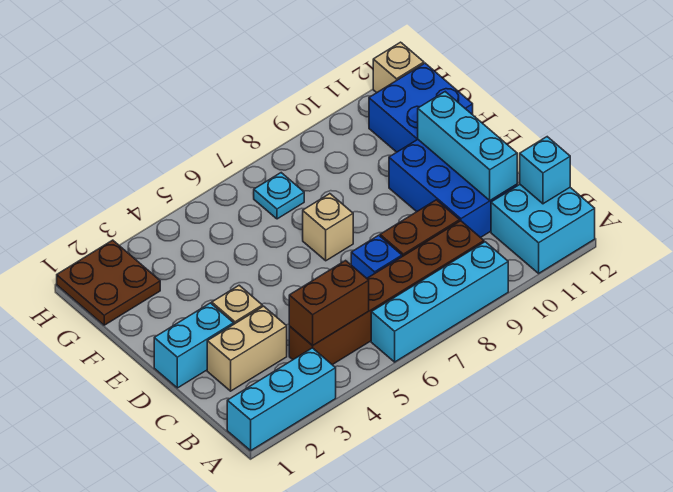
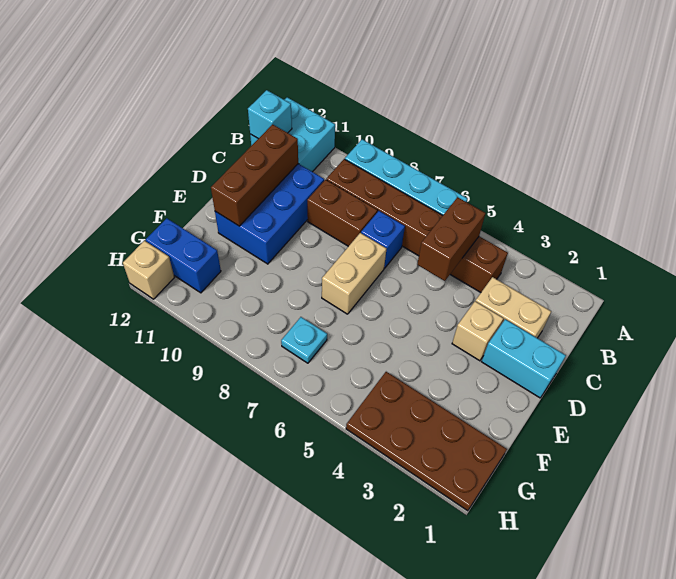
cyan 1x3 brick [227,348,336,450] -> none
brown 1x2 brick [289,261,369,346] -> brown 1x2 brick turned to [417,197,485,281]
cyan 1x3 brick [418,92,517,200] -> brown 1x3 brick [211,124,298,226]
tan 1x1 brick [303,194,353,261] -> tan 1x2 brick [322,233,387,314]
blue 2x2 brick [369,63,473,152] -> blue 1x2 brick [146,218,221,293]
brown 2x2 plate [57,240,160,325] -> brown 2x4 plate [346,372,507,511]

